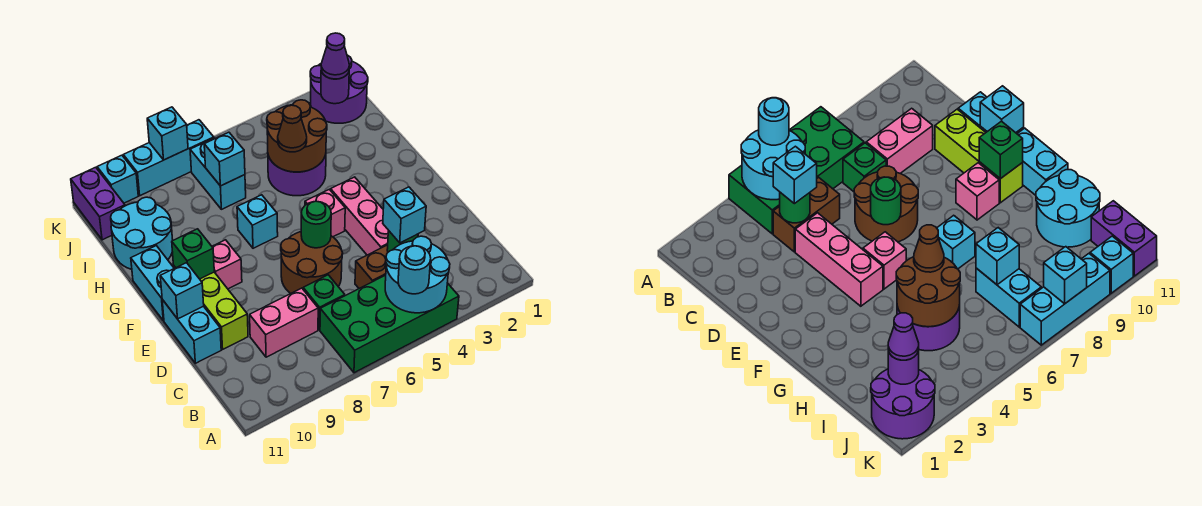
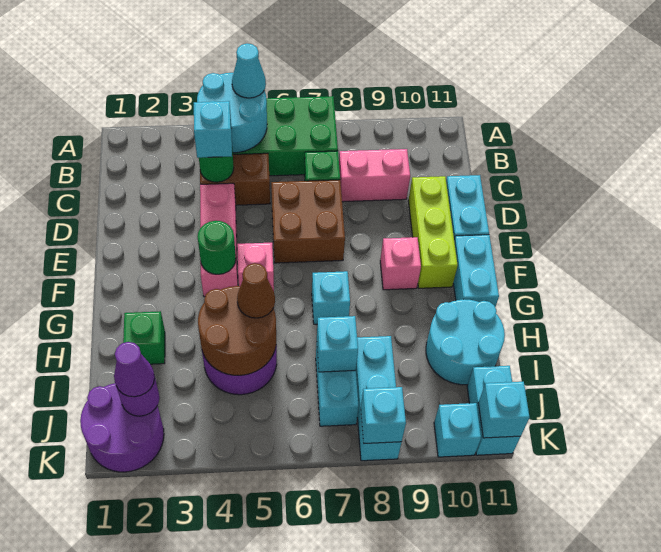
cyan 1x1 round brick [398,246,431,294] -> cyan 1x1 cone [232,43,266,98]
brown 2x2 round brick [281,232,343,294] -> brown 2x2 brick [271,180,345,263]
green 1x1 round brick [301,201,331,248] -> green 1x1 round brick moved to [197,221,236,274]
cyan 1x1 brick [160,263,204,319] -> cyan 1x1 brick moved to [478,382,530,438]
green 1x1 brick [172,229,214,279] -> green 1x1 brick moved to [123,311,165,364]
purple 1x2 brick [71,167,125,240] -> cyan 1x2 brick [467,366,521,455]
cyan 1x3 brick [123,120,214,196] -> cyan 1x3 brick turned to [356,336,402,461]

